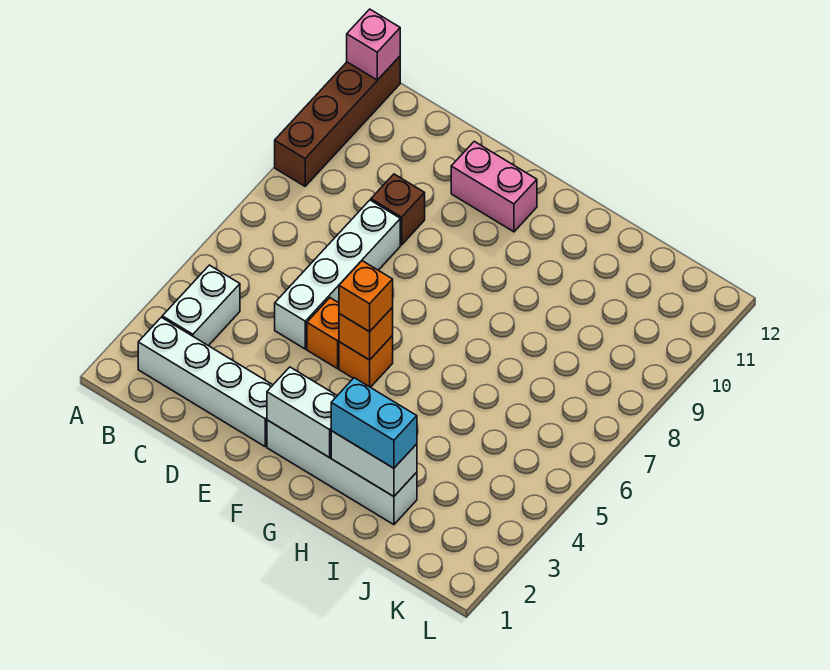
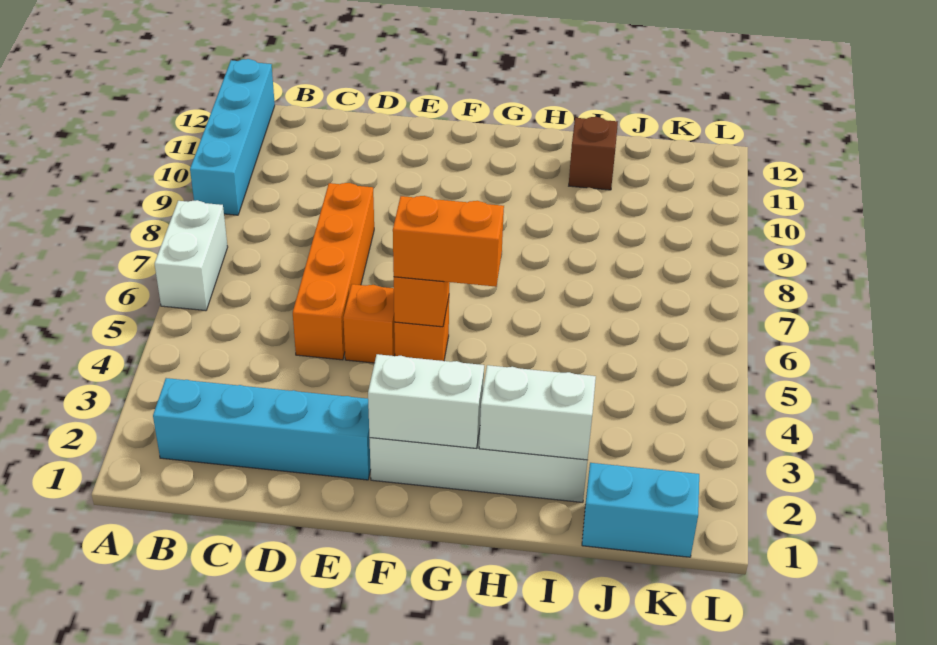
brown 1x4 brick [275,56,400,186] -> cyan 1x4 brick [190,59,275,215]
pink 1x1 brick [347,9,400,80] -> none
white 1x4 brick [138,317,273,446] -> cyan 1x4 brick [153,378,371,480]
white 1x2 brick [162,265,240,346] -> white 1x2 brick moved to [155,200,228,311]
white 1x4 brick [275,200,400,349] -> orange 1x4 brick [293,183,374,360]
brown 1x1 brick [371,174,425,245] -> brown 1x1 brick moved to [569,117,618,190]
pink 1x2 brick [451,141,537,232] -> none
orange 1x1 brick [339,261,393,332] -> orange 1x2 brick [393,196,504,287]
cyan 1x2 brick [331,378,417,468] -> cyan 1x2 brick moved to [582,463,699,557]

